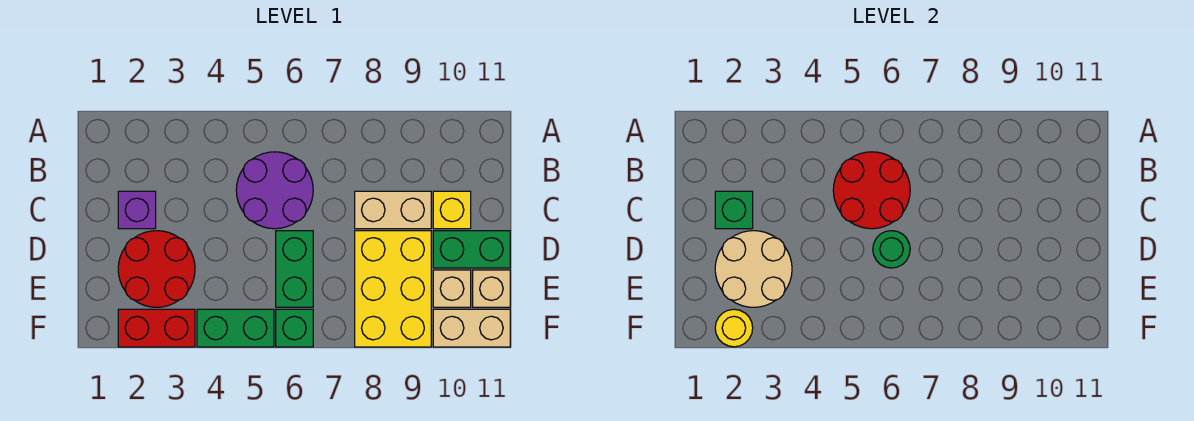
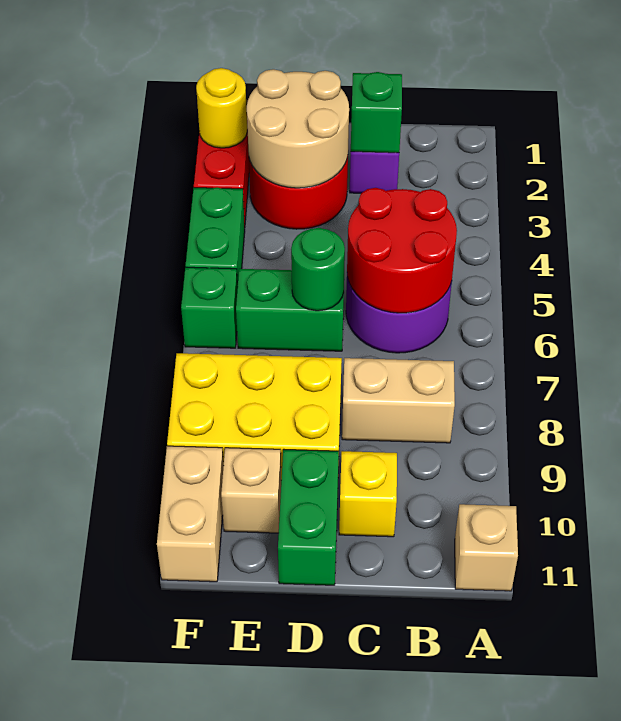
tan 1x2 brick [355,191,431,229] -> tan 1x2 brick turned to [342,358,455,443]
tan 1x1 brick [473,270,510,307] -> tan 1x1 brick moved to [455,504,518,591]

